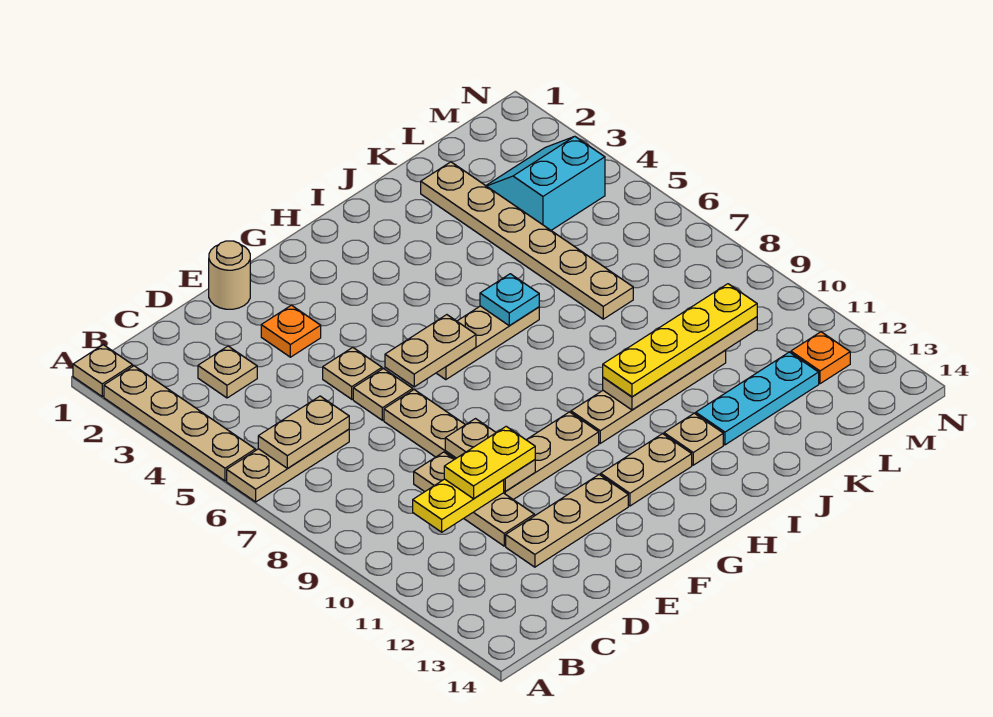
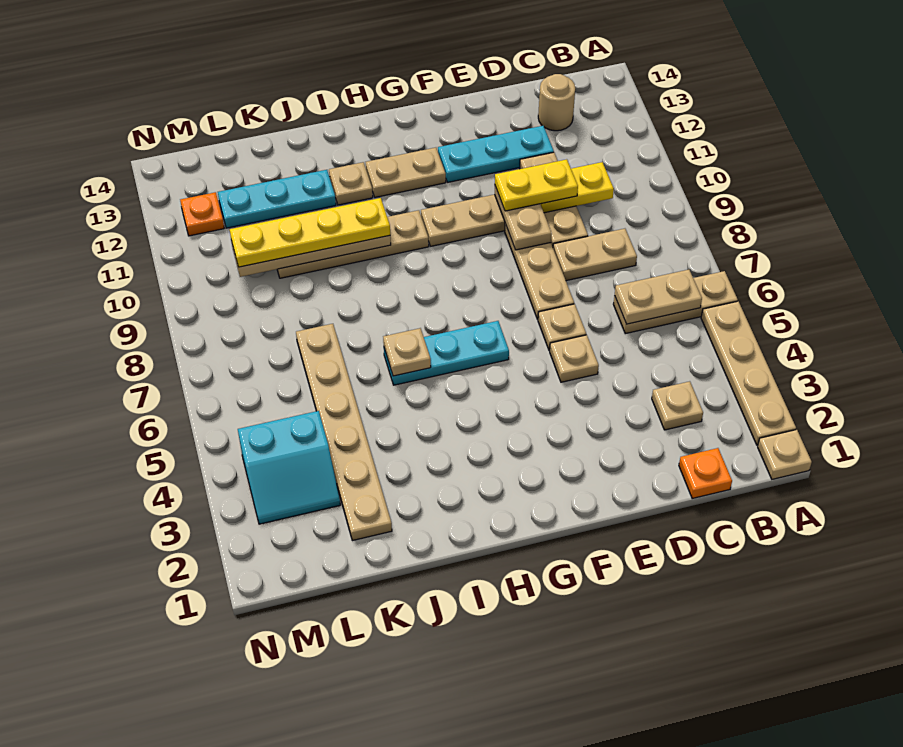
tan 1x3 plate [506,475,628,567] -> cyan 1x3 plate [438,126,554,182]
tan 1x1 round brick [209,241,250,309] -> tan 1x1 round brick moved to [538,74,575,131]
orange 1x1 plate [261,305,321,357] -> orange 1x1 plate moved to [679,448,732,498]
tan 1x2 plate [385,315,476,387] -> tan 1x2 plate moved to [553,229,637,281]
tan 1x3 plate [437,306,539,380] -> cyan 1x3 plate [384,321,509,385]
cyan 1x1 plate [480,274,539,326] -> tan 1x1 plate [383,328,431,376]

